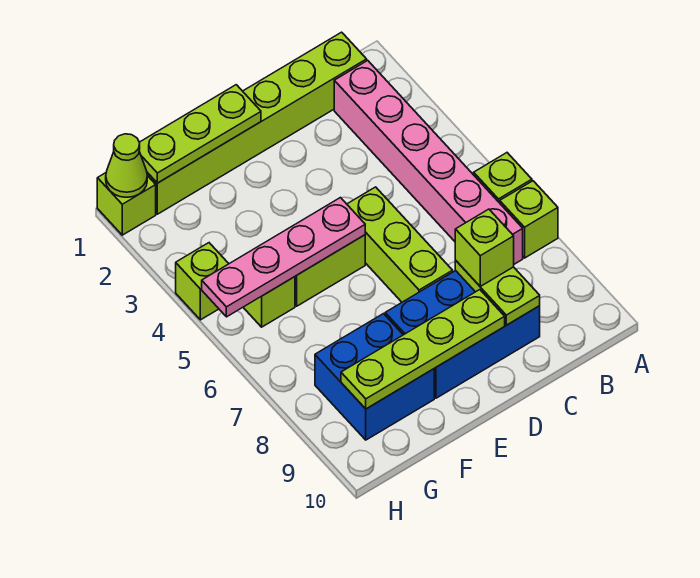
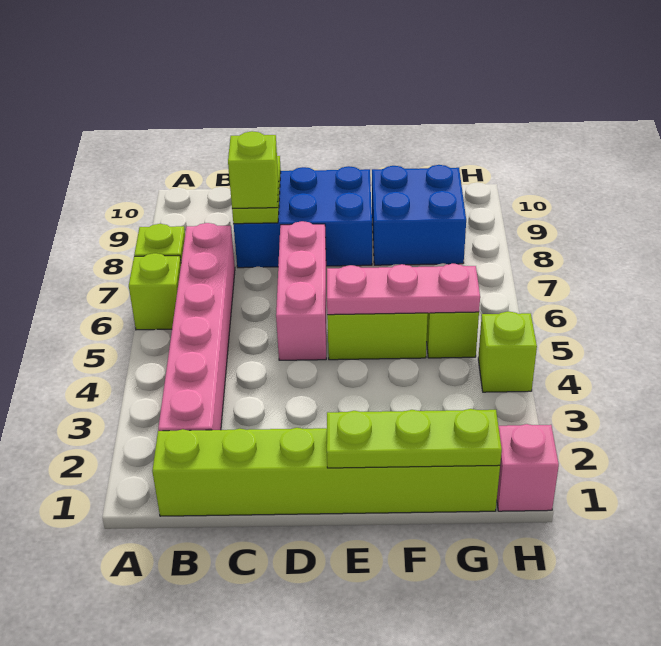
lime 1x3 brick [347,187,453,302] -> pink 1x3 brick [276,221,326,360]
lime 1x4 plate [341,290,505,409] -> none
pink 1x4 plate [202,198,365,317] -> pink 1x3 plate [327,264,480,315]
lime 1x1 brick [97,173,156,235] -> pink 1x1 brick [497,424,559,511]
lime 1x1 cone [106,134,147,197] -> none

